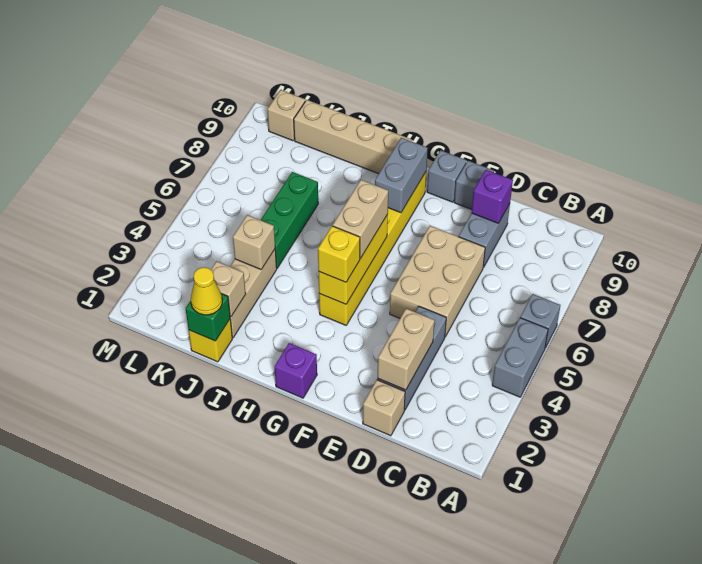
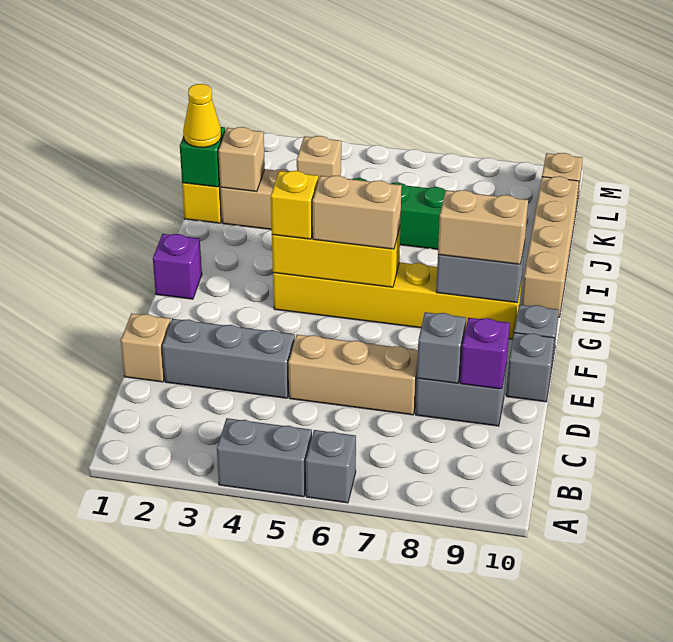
tan 1x2 brick [378,309,434,390] -> tan 1x2 brick moved to [438,190,528,264]
tan 2x3 brick [390,226,485,337] -> tan 1x3 brick [288,335,418,415]
none -> grey 1x1 brick [417,312,466,383]

